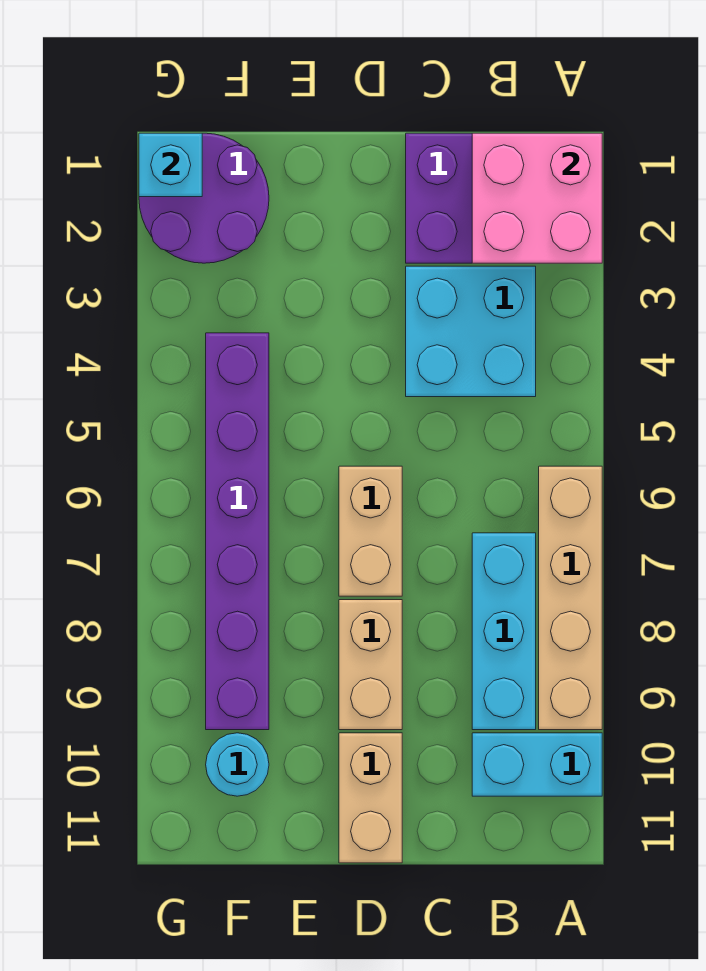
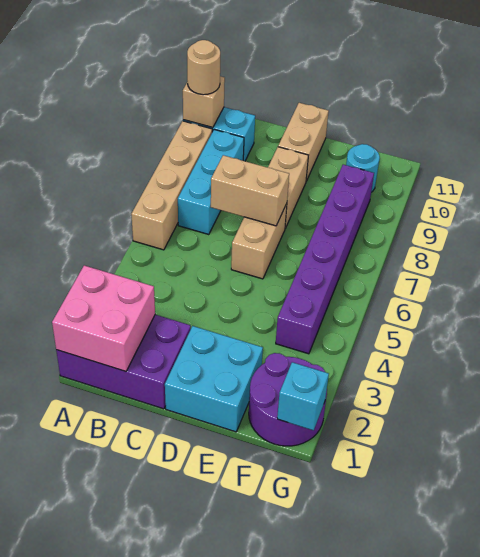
none -> tan 1x1 brick [183,76,225,128]
none -> tan 1x1 round brick [187,40,220,95]
cyan 2x2 brick [406,266,536,397] -> cyan 2x2 brick moved to [165,326,263,432]
none -> tan 1x2 brick [211,155,289,226]

